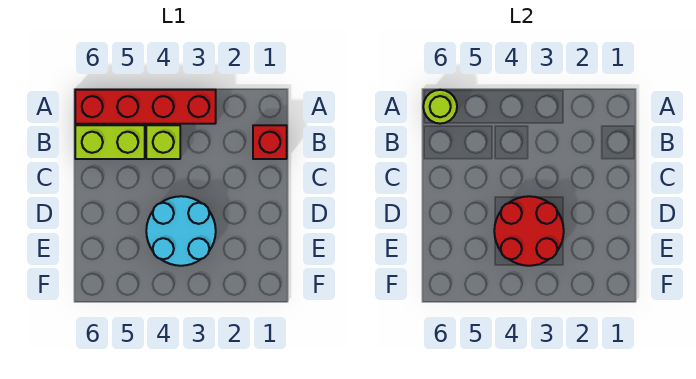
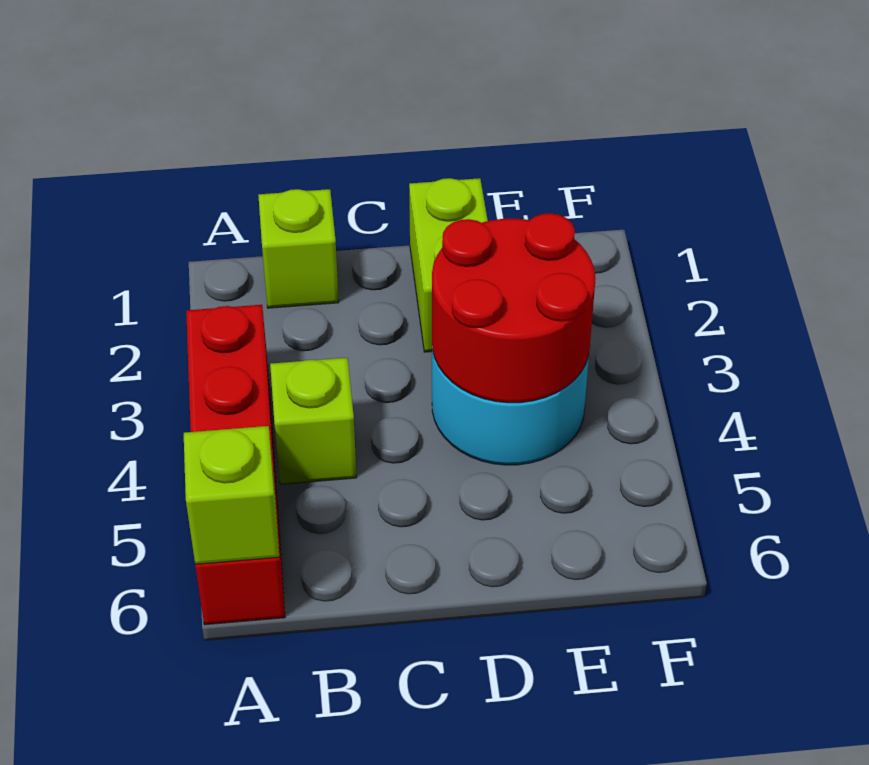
lime 1x1 round brick [423,90,457,124] -> lime 1x1 brick [184,426,279,564]
red 1x1 brick [253,125,287,159] -> lime 1x1 brick [258,189,339,308]
lime 1x2 brick [75,125,145,159] -> lime 1x2 brick moved to [409,178,488,352]

